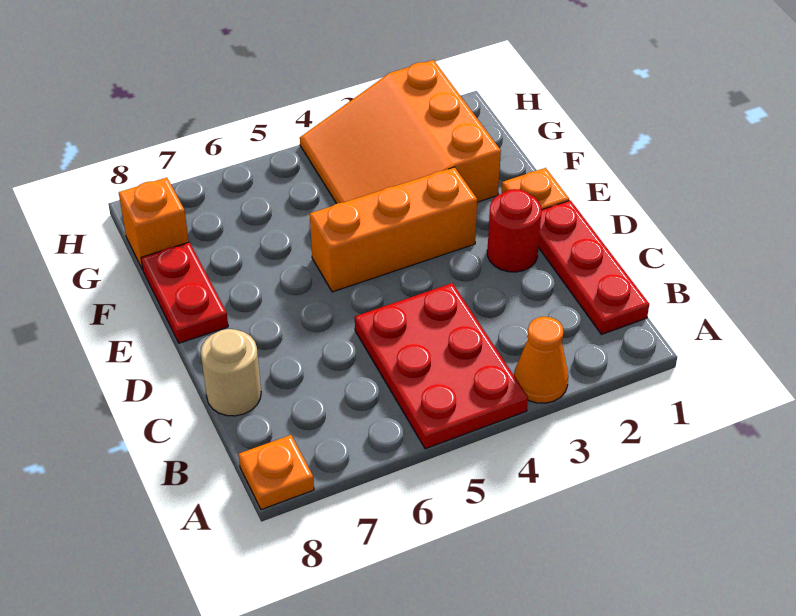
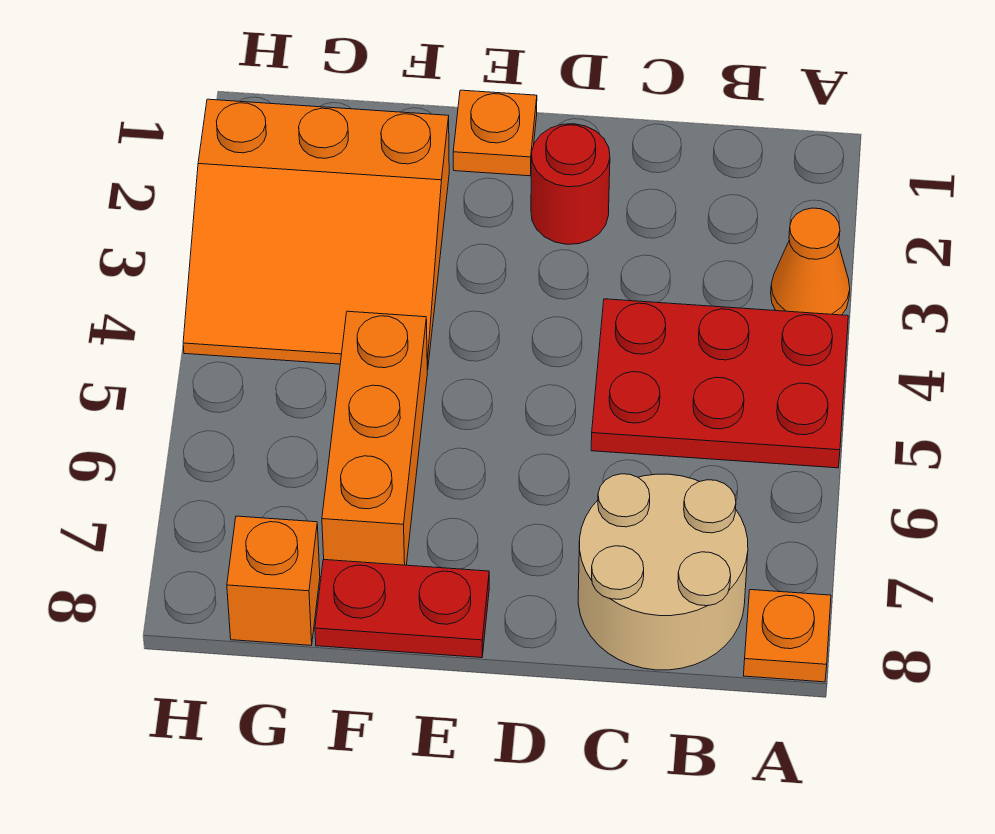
red 1x3 plate [538,200,649,334] -> none
tan 1x1 round brick [201,329,261,416] -> tan 2x2 round brick [578,474,748,670]
orange 1x3 brick [310,167,477,292] -> orange 1x3 brick moved to [322,311,427,565]

